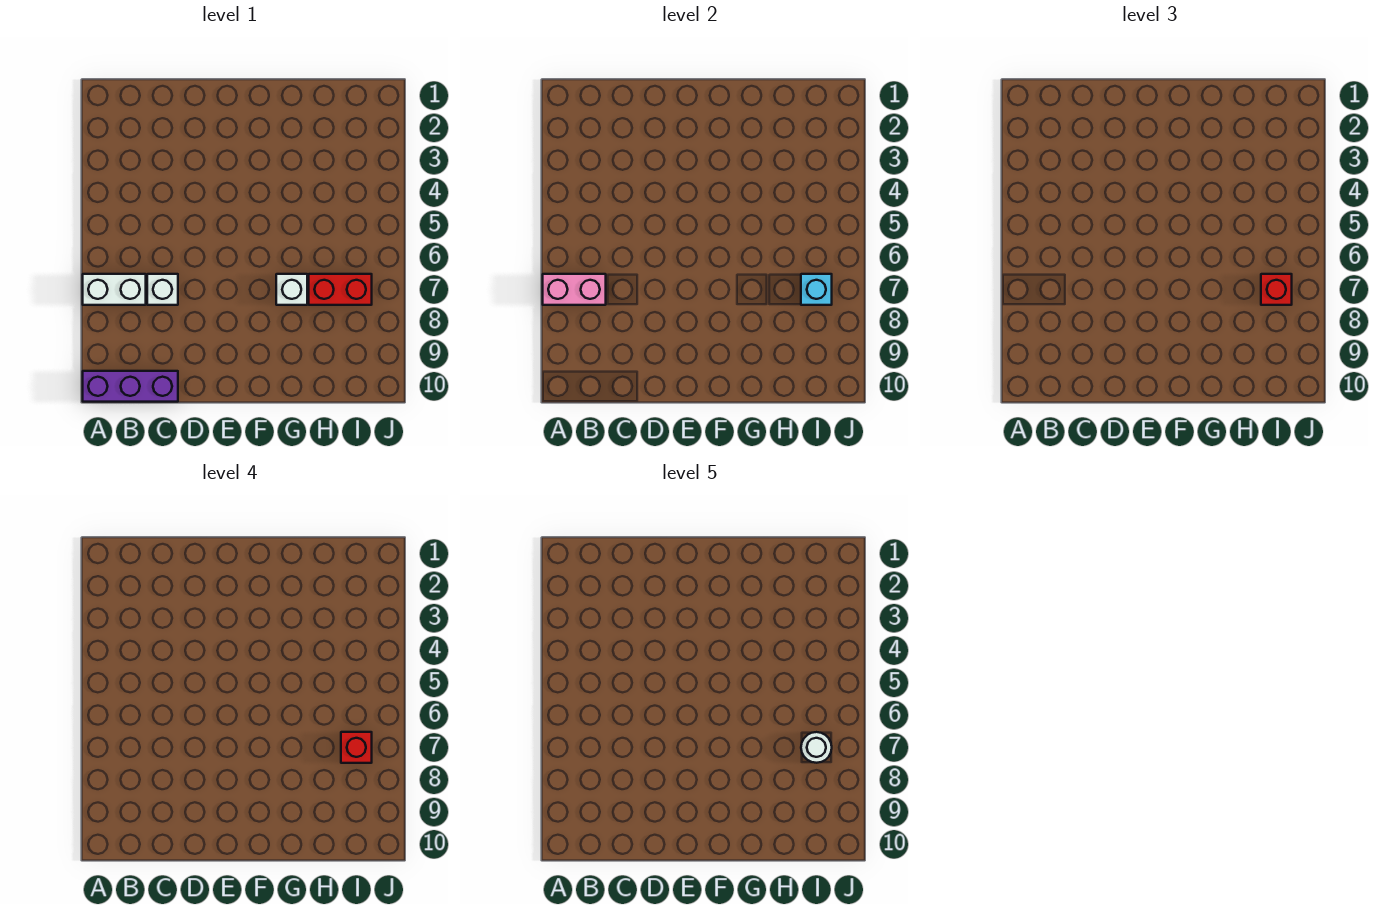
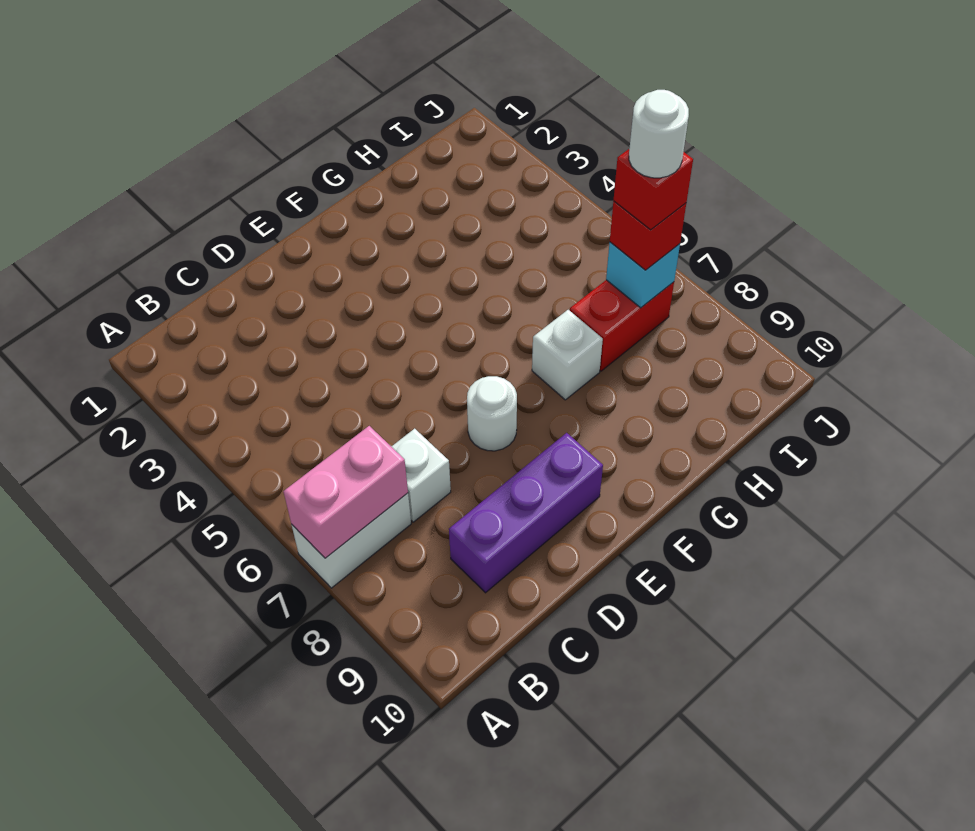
purple 1x3 brick [83,371,178,402] -> purple 1x3 brick moved to [449,433,603,593]
none -> white 1x1 round brick [467,376,517,451]

